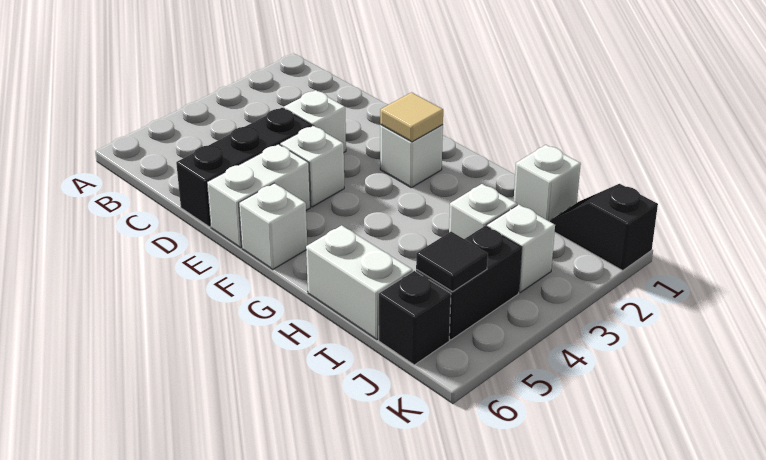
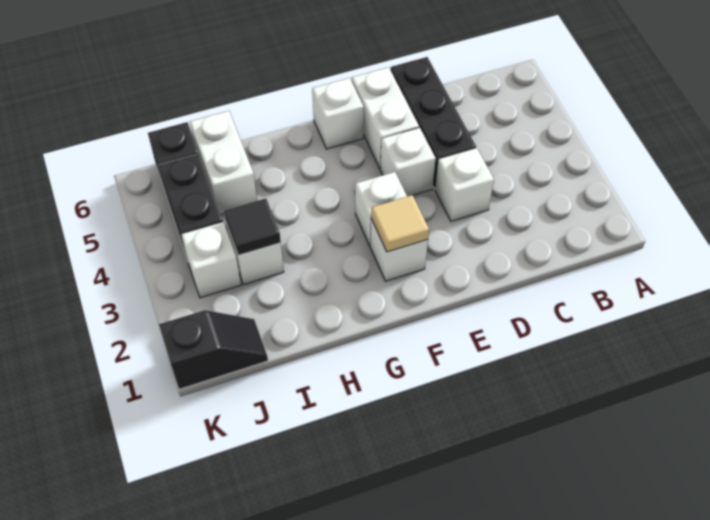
white 1x2 brick [306,225,413,340] -> white 1x2 brick turned to [190,111,257,215]
white 1x1 brick [514,145,581,221] -> white 1x1 brick moved to [355,172,407,246]
black 1x1 tile [416,232,488,292] -> black 1x1 tile moved to [224,198,281,255]

